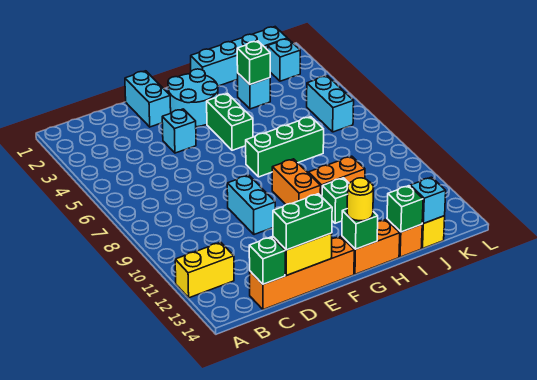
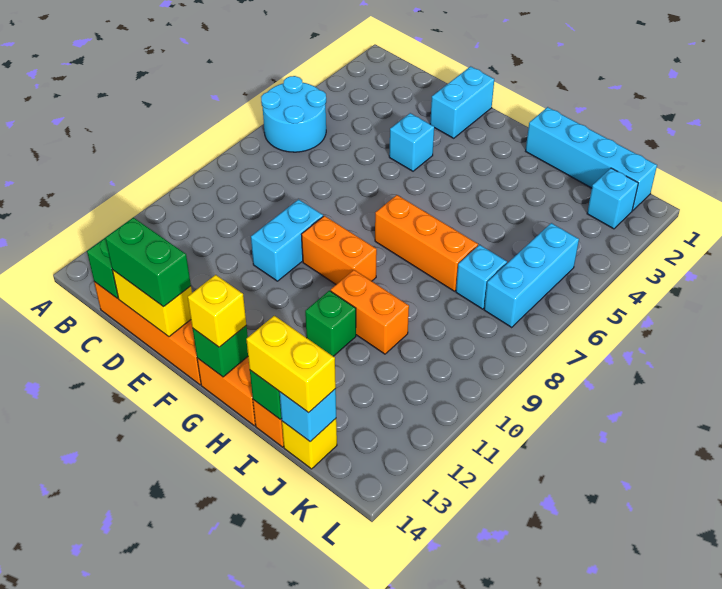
yellow 1x2 brick [175,242,234,298] -> yellow 1x2 brick moved to [246,316,336,413]
cyan 2x2 round brick [168,69,218,127] -> cyan 2x2 round brick moved to [261,76,326,152]
green 1x2 brick [207,93,253,150] -> none
green 1x3 brick [246,117,324,177] -> orange 1x3 brick [375,195,478,291]
orange 1x2 brick [272,159,321,204] -> orange 1x2 brick turned to [301,216,377,284]
yellow 1x1 round brick [347,178,373,221] -> yellow 1x1 brick [188,275,246,347]
cyan 1x1 brick [238,74,270,109] -> cyan 1x1 brick moved to [456,245,507,309]
green 1x1 brick [237,41,270,84] -> none
cyan 1x2 brick [307,76,354,132] -> cyan 1x3 brick [484,223,579,327]

